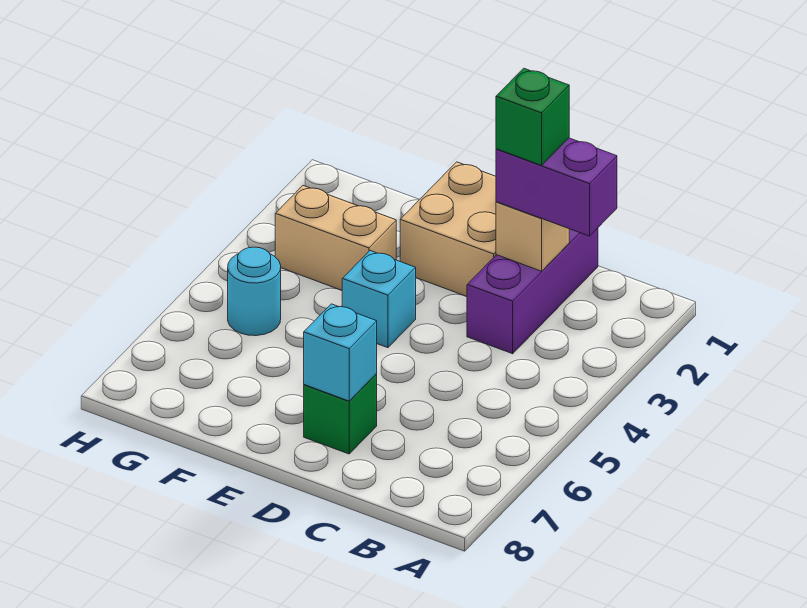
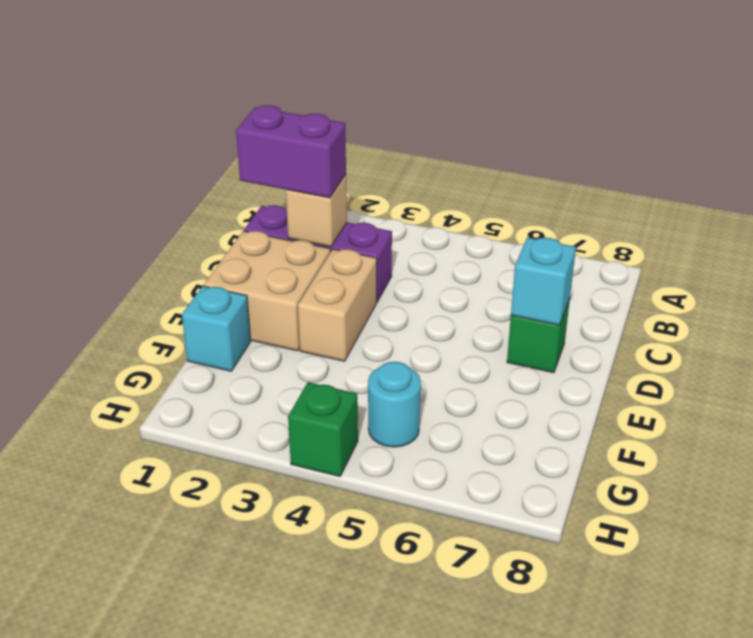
purple 1x2 brick [496,138,617,236] -> purple 1x2 brick turned to [236,105,346,198]
green 1x1 brick [496,68,569,165] -> green 1x1 brick moved to [288,382,358,476]
cyan 1x1 brick [342,251,416,348] -> cyan 1x1 brick moved to [182,286,251,371]
tan 1x2 brick [275,186,396,290] -> tan 1x2 brick moved to [298,249,377,361]

